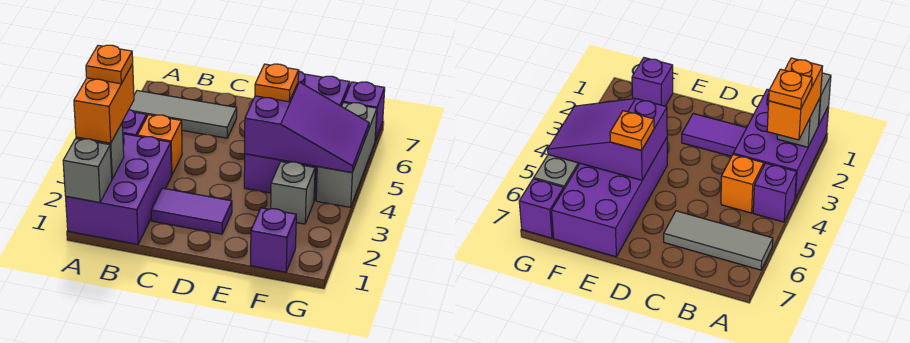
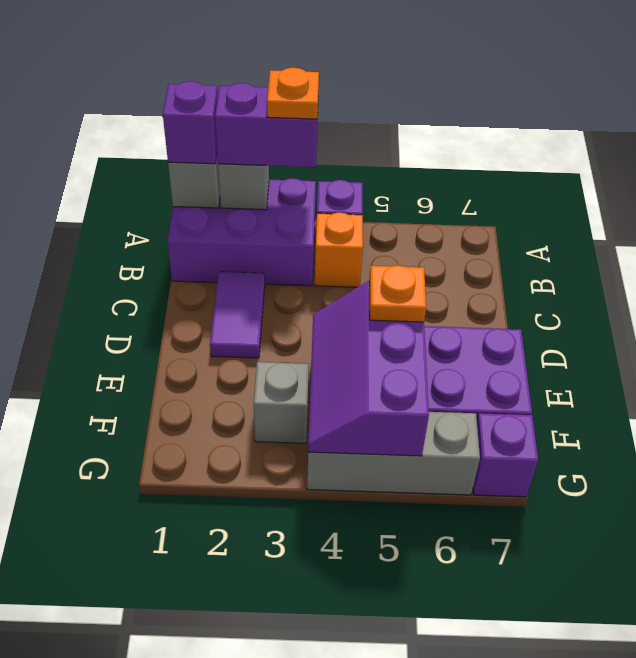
orange 1x2 brick [74,64,134,143] -> purple 1x2 brick [215,83,318,167]
grey 1x3 tile [129,91,237,138] -> none
purple 2x3 slope [245,82,369,172] -> purple 2x3 slope turned to [308,281,429,456]
purple 1x1 brick [251,208,296,272] -> purple 1x1 brick moved to [163,81,218,164]

